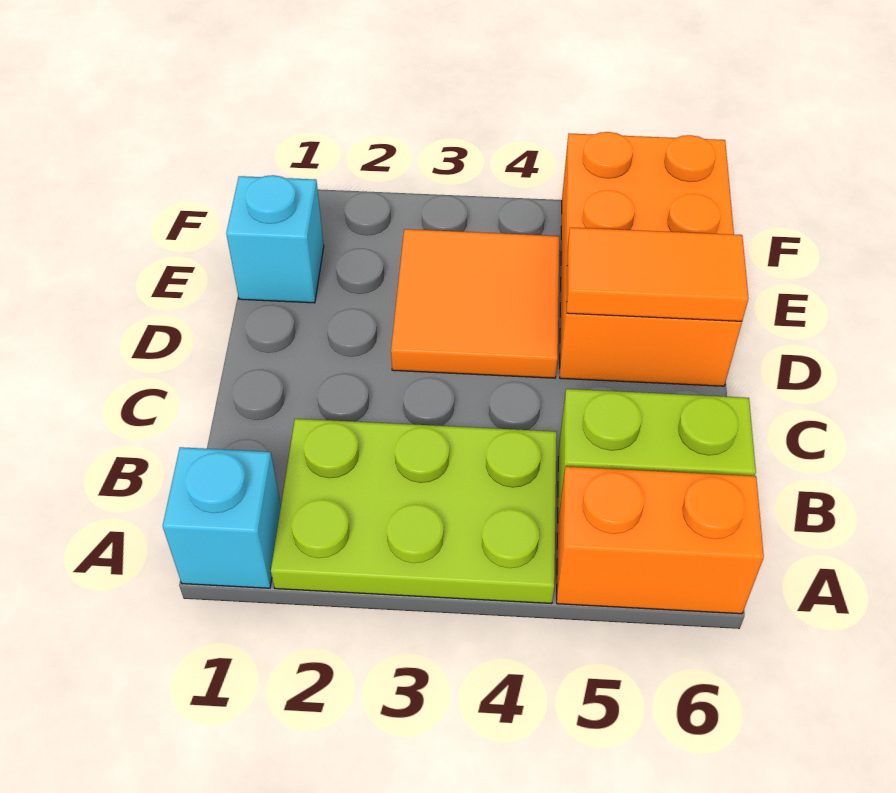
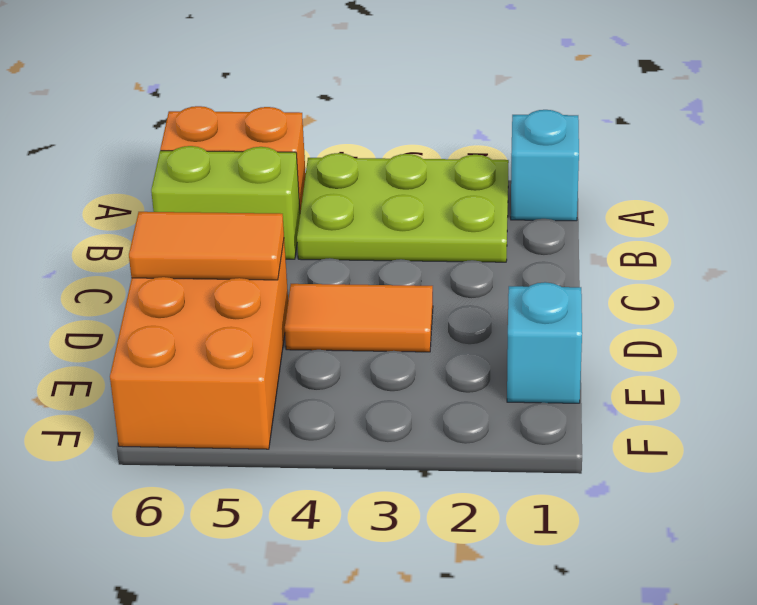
orange 2x2 tile [391,229,559,378] -> orange 1x2 tile [285,284,433,352]

